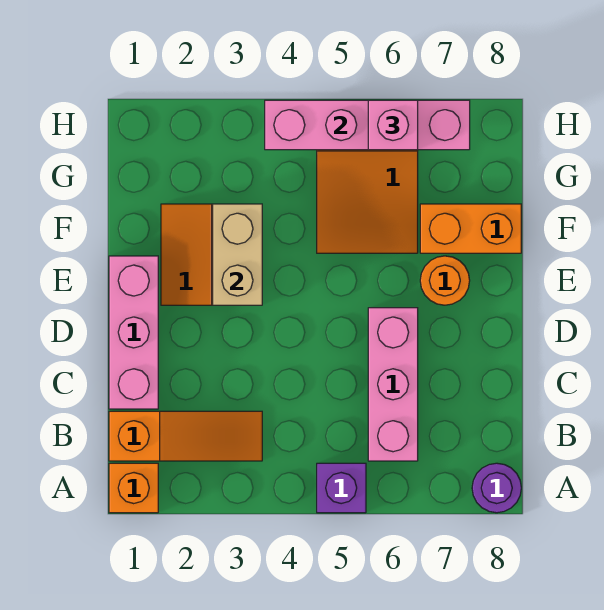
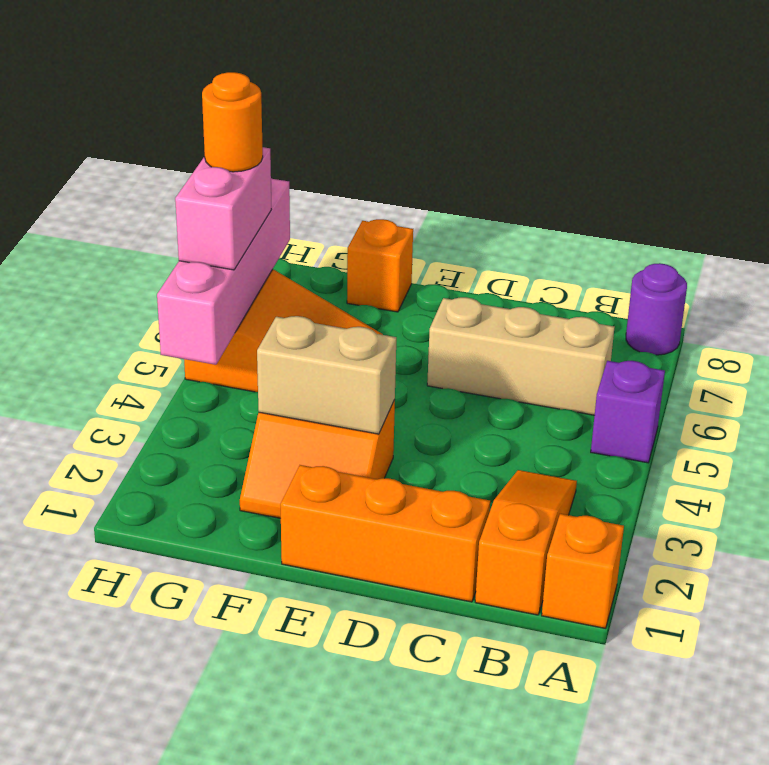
pink 1x3 brick [368,308,418,461] -> tan 1x3 brick [427,297,614,415]
pink 1x3 brick [109,256,158,409] -> orange 1x3 brick [280,465,490,602]
orange 1x1 round brick [420,256,470,305] -> orange 1x1 round brick moved to [202,72,263,172]
orange 1x2 brick [420,204,521,253] -> orange 1x1 brick [347,219,413,312]
pink 1x1 brick [368,100,418,150] -> pink 1x2 brick [175,147,272,270]

